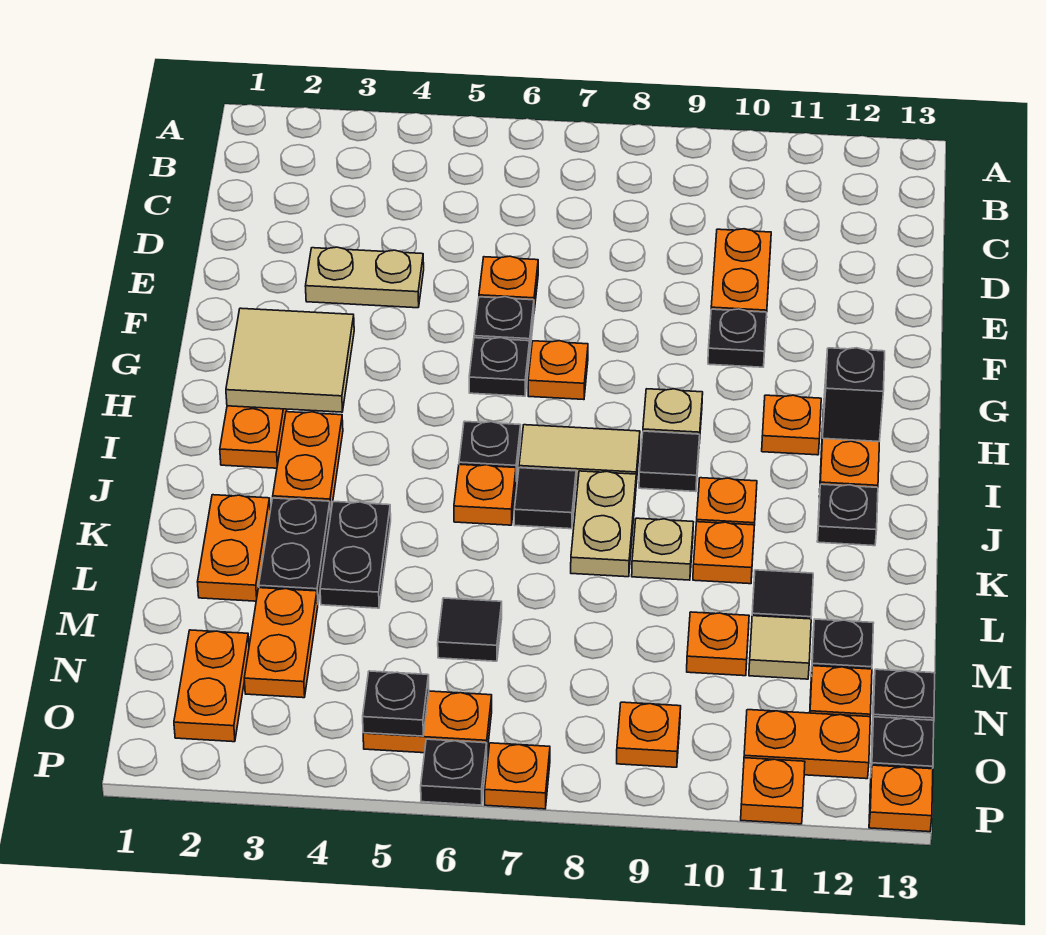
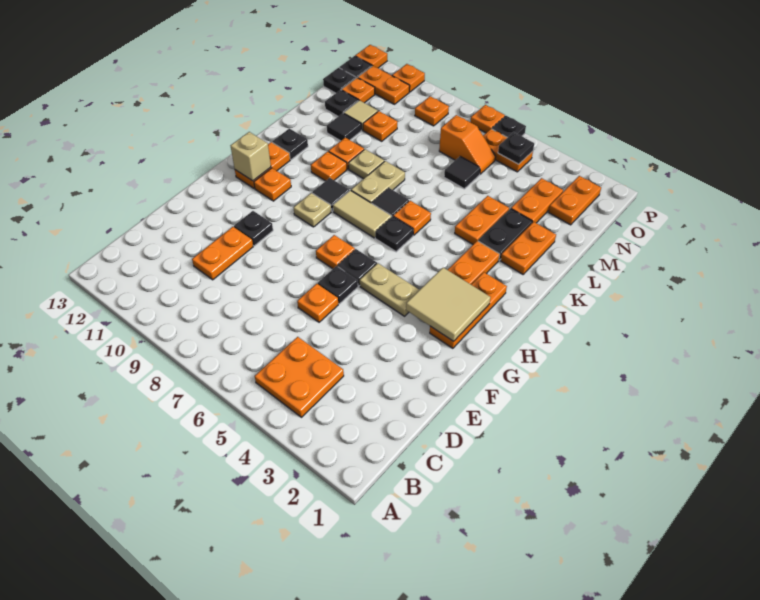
none -> orange 2x2 plate [255,337,344,417]
tan 1x2 plate [306,247,424,308] -> tan 1x2 plate moved to [360,263,419,316]
black 1x1 brick [822,348,885,442] -> tan 1x1 brick [231,132,271,181]
black 1x2 plate [320,501,391,608] -> orange 1x2 plate [455,196,509,244]
none -> orange 1x2 slope [439,115,496,174]

